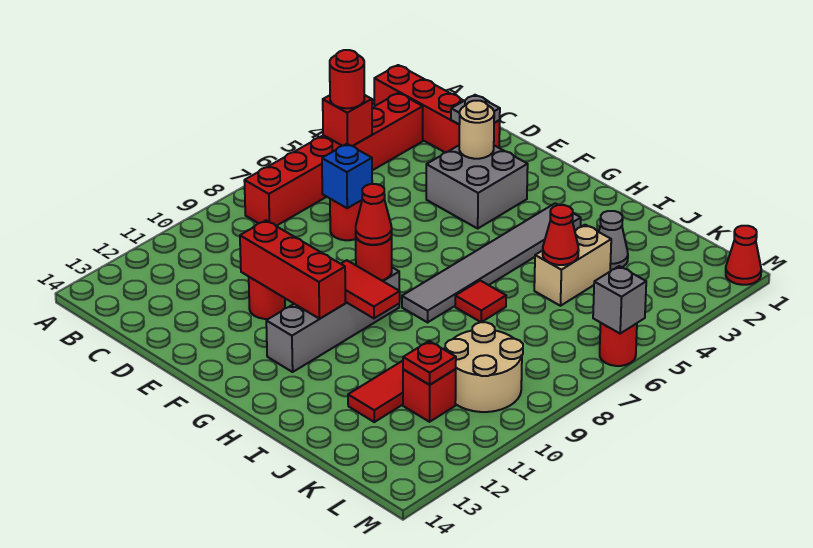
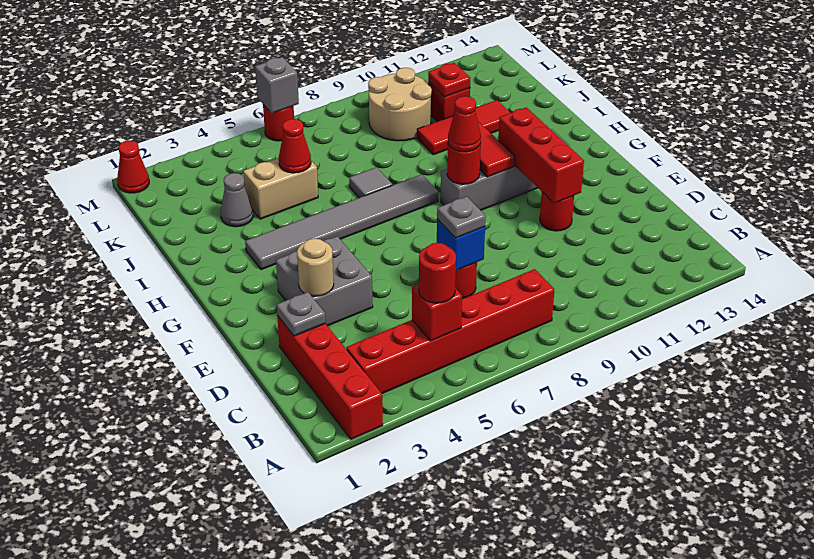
none -> grey 1x1 plate [437,196,486,238]
red 1x1 tile [455,281,506,322] -> grey 1x1 tile [349,167,393,198]

